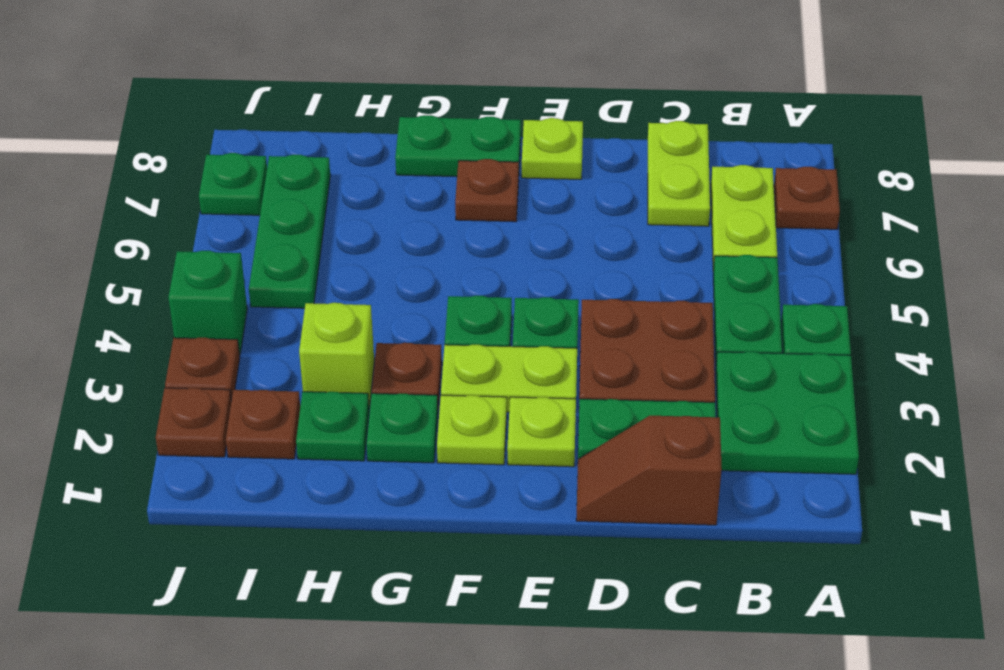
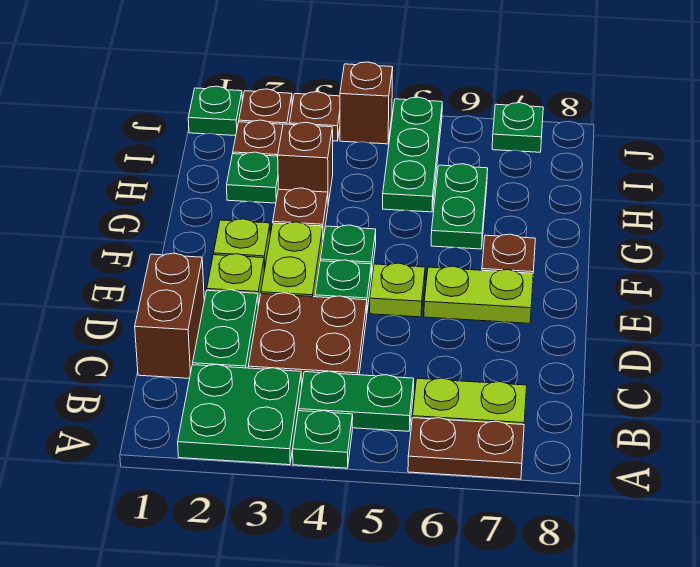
brown 1x1 plate [774,167,840,229] -> brown 1x2 plate [408,418,524,479]
brown 1x2 slope [576,416,722,525] -> brown 1x2 brick [135,253,204,378]
lime 1x2 plate [648,121,710,226] -> lime 1x2 plate moved to [424,266,533,323]
lime 1x1 plate [522,118,583,179] -> lime 1x1 plate moved to [370,263,425,317]
green 1x2 plate [395,115,521,177] -> green 1x2 plate moved to [431,164,488,249]
green 1x1 plate [366,393,438,463] -> green 1x1 plate moved to [188,86,242,136]
lime 1x1 brick [299,303,374,408] -> brown 1x1 brick [278,122,333,204]
green 1x3 plate [249,155,330,308] -> green 1x3 plate turned to [383,97,442,212]
green 1x1 brick [168,251,247,355] -> brown 1x1 brick [340,62,393,144]

